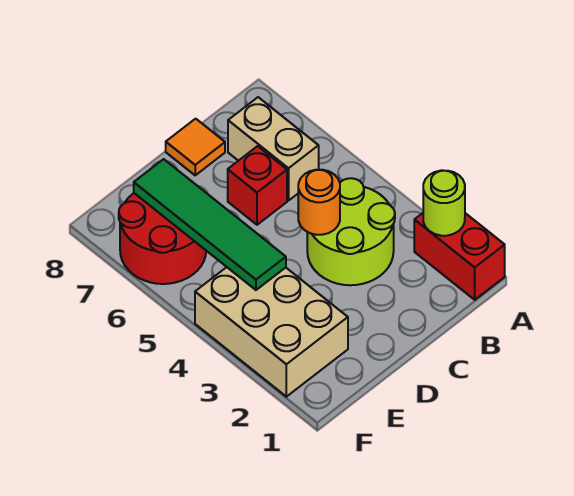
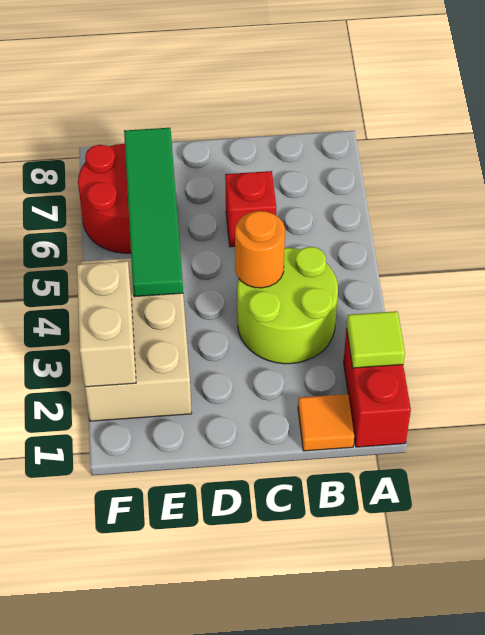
lime 1x1 round brick [423,170,465,236] -> lime 1x1 tile [347,311,405,368]
tan 1x2 brick [228,97,319,201] -> tan 1x2 brick moved to [77,261,136,387]
orange 1x1 tile [166,119,225,175] -> orange 1x1 tile moved to [298,394,354,451]

